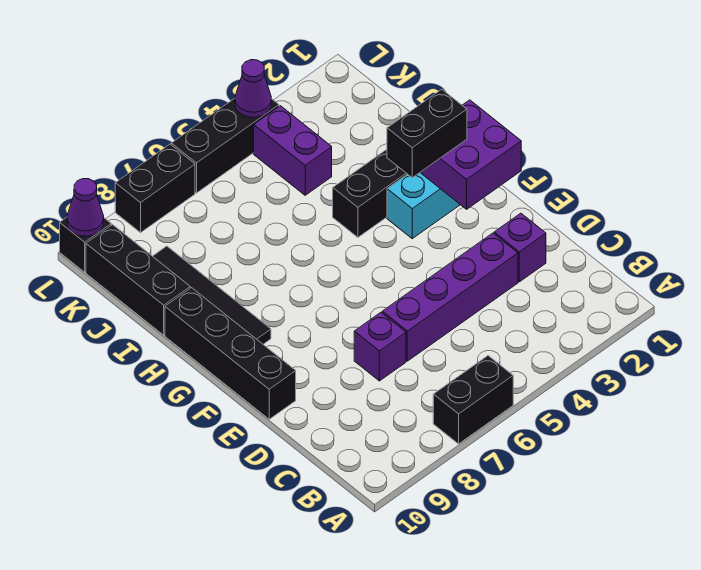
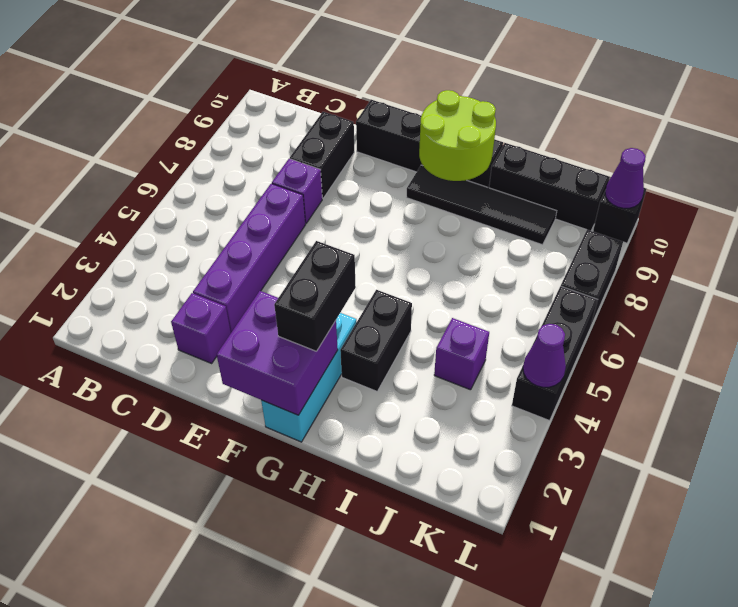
black 1x2 brick [433,356,513,444] -> black 1x2 brick moved to [290,112,354,198]
none -> lime 2x2 round brick [419,90,496,181]
purple 1x2 brick [254,106,332,195] -> purple 1x1 brick [434,318,489,390]

